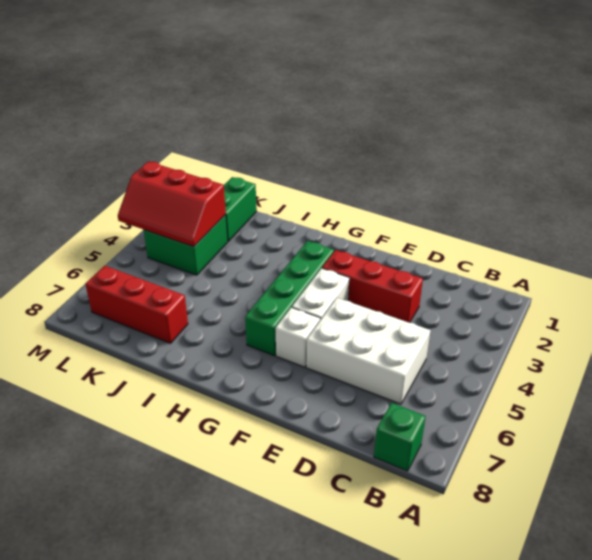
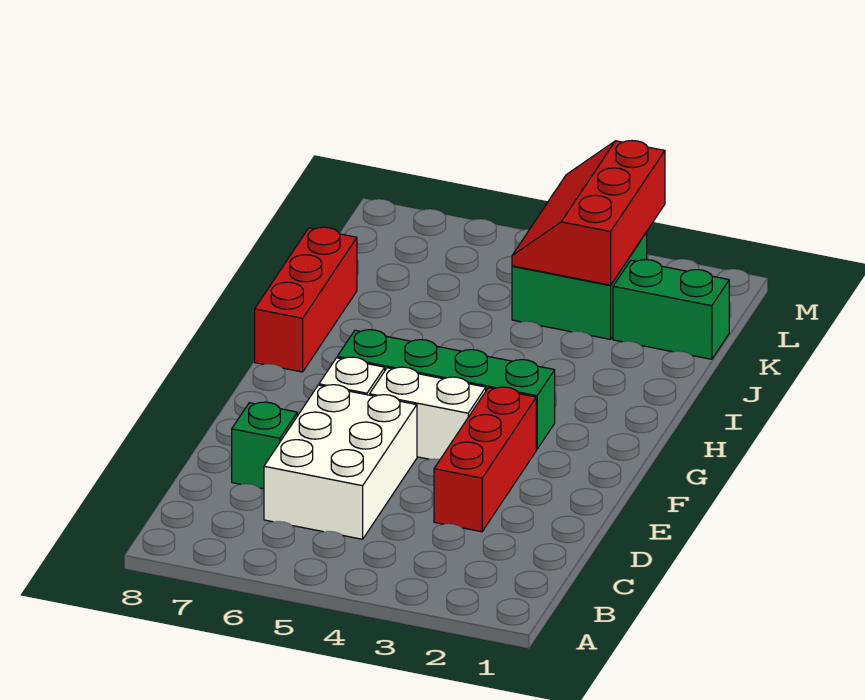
green 1x1 brick [374,403,426,471] -> green 1x1 brick moved to [232,402,297,489]
red 1x3 brick [85,266,188,343] -> red 1x3 brick moved to [255,227,357,372]

